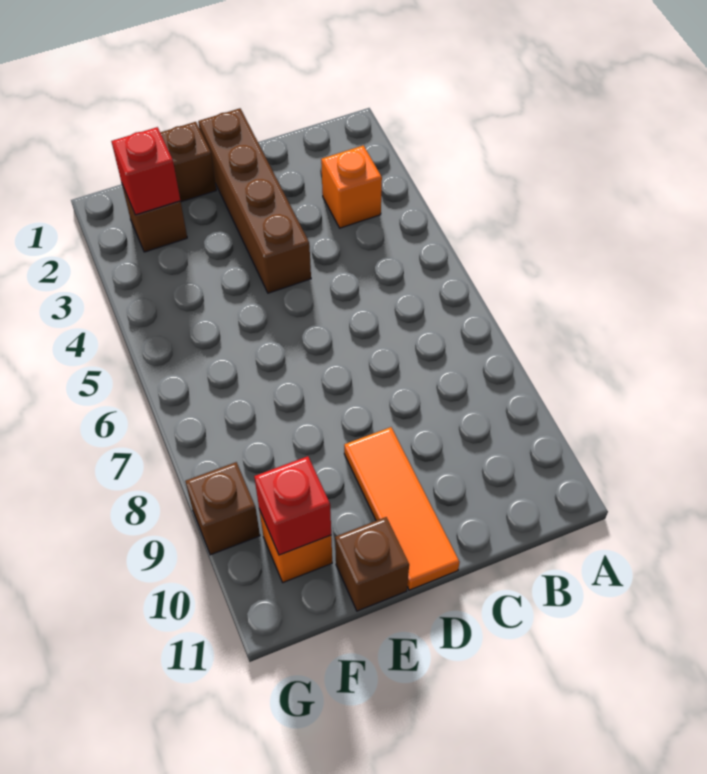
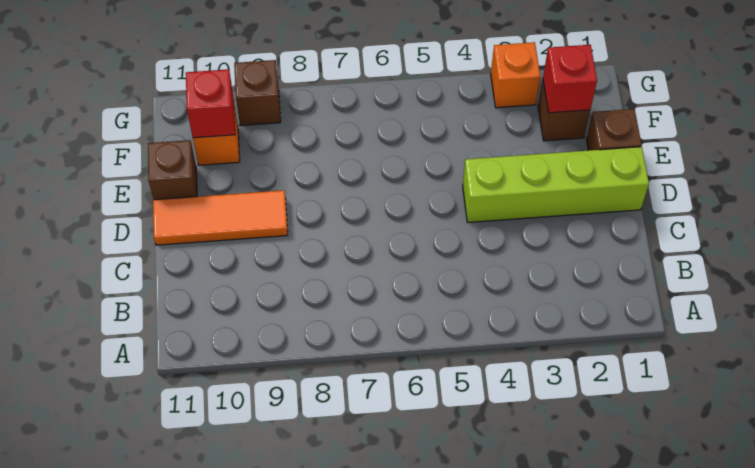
orange 1x1 brick [321,145,382,228] -> orange 1x1 brick moved to [491,42,540,108]
brown 1x4 brick [198,108,311,293] -> lime 1x4 brick [463,147,649,222]

